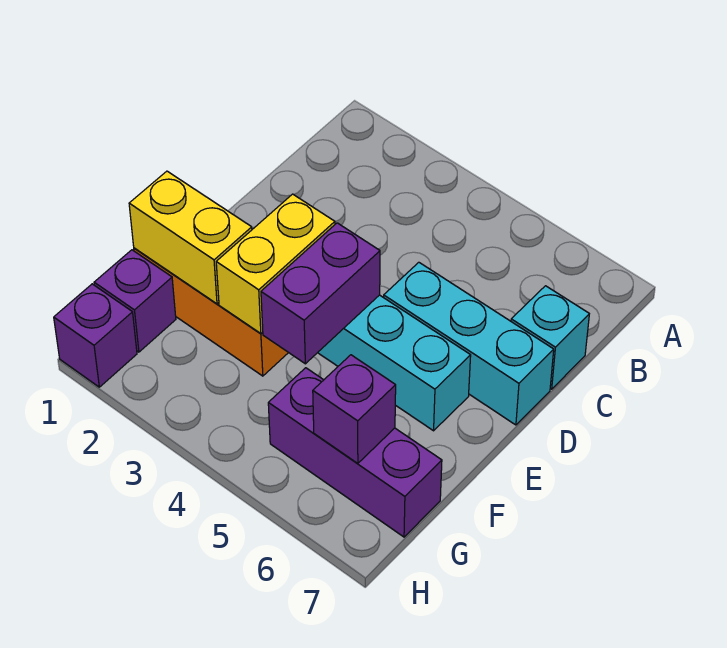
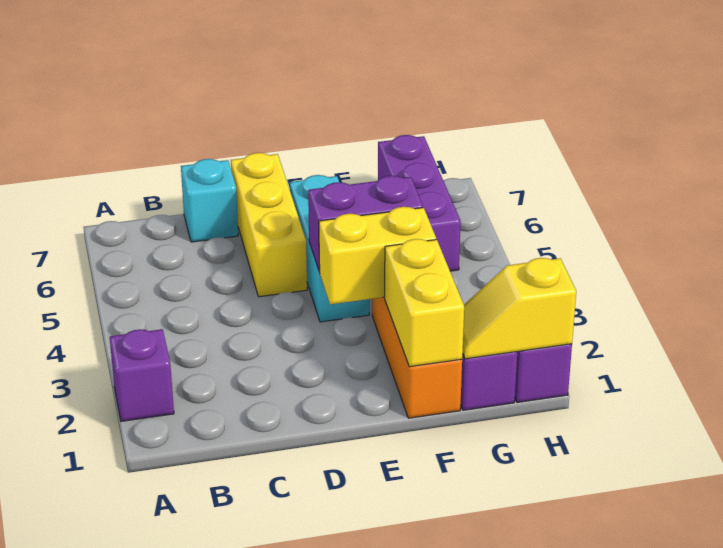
cyan 1x3 brick [384,262,554,425] -> yellow 1x3 brick [231,153,307,297]
none -> yellow 1x2 slope [463,258,576,359]
purple 1x1 brick [313,355,396,463] -> purple 1x1 brick moved to [110,329,174,421]

